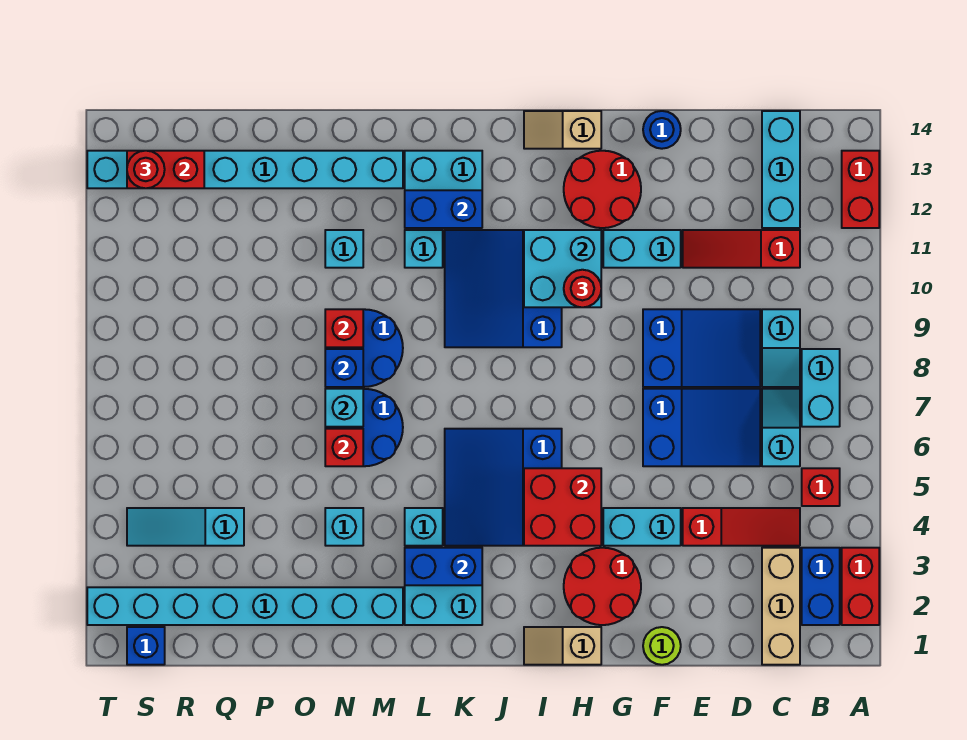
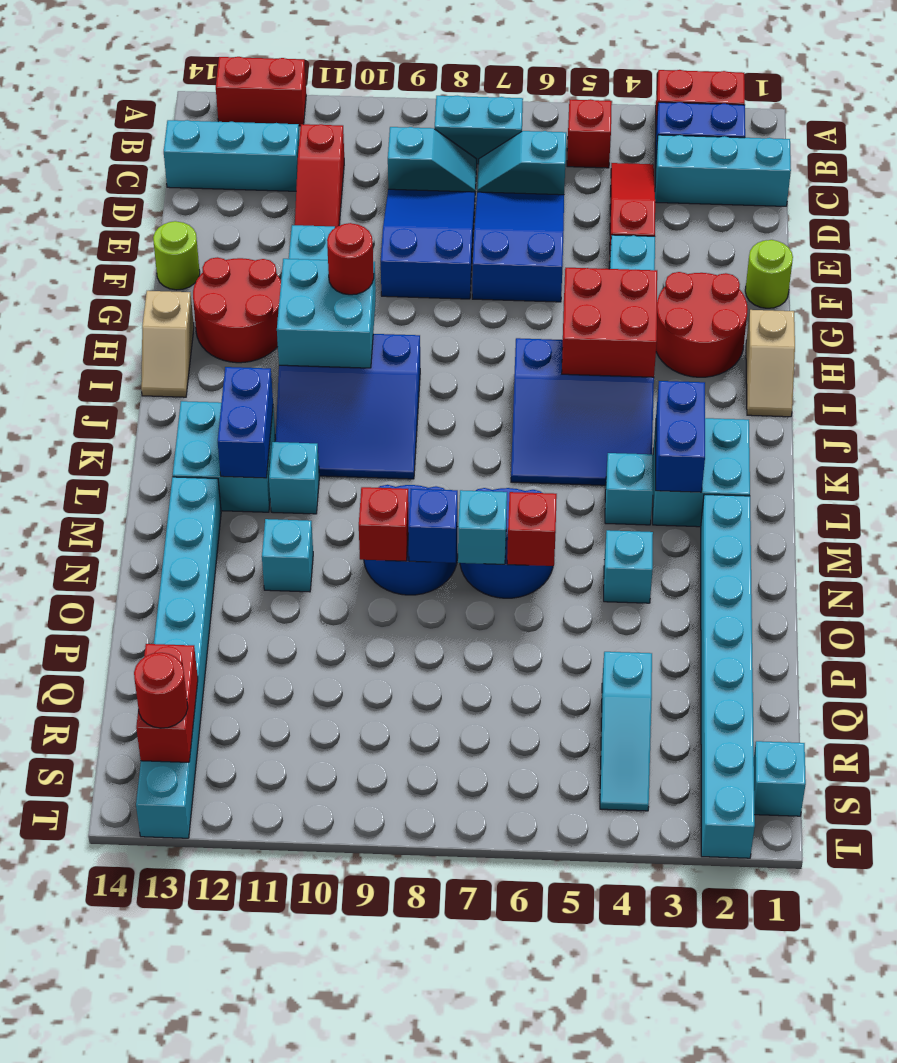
tan 1x3 brick [762,548,800,665] -> cyan 1x3 brick [655,135,791,206]
blue 1x1 round brick [643,111,681,149] -> lime 1x1 round brick [153,221,200,290]
blue 1x1 brick [127,627,165,665] -> cyan 1x1 brick [754,741,806,816]

